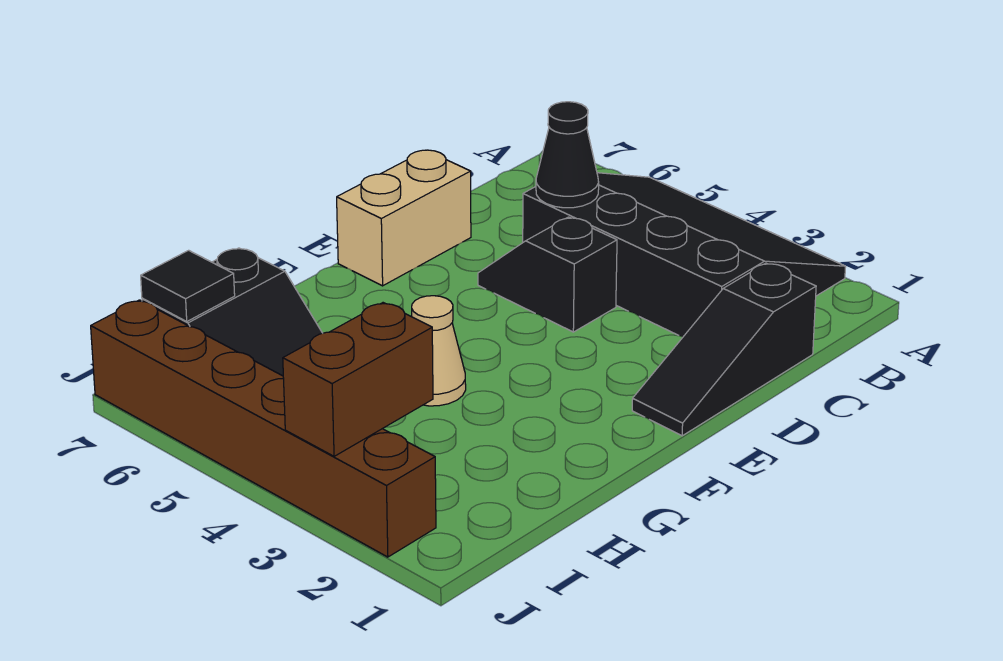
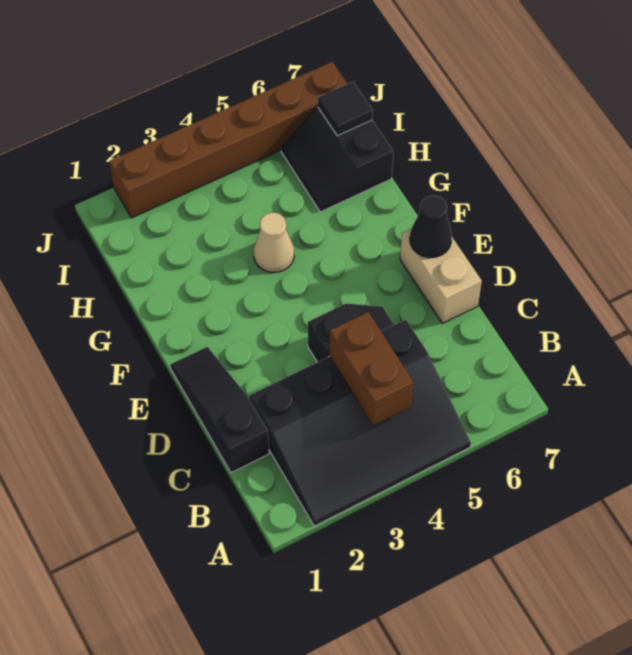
black 1x1 cone [536,102,599,208] -> black 1x1 cone moved to [410,196,452,258]
brown 1x2 brick [283,303,433,456] -> brown 1x2 brick moved to [330,312,414,426]

